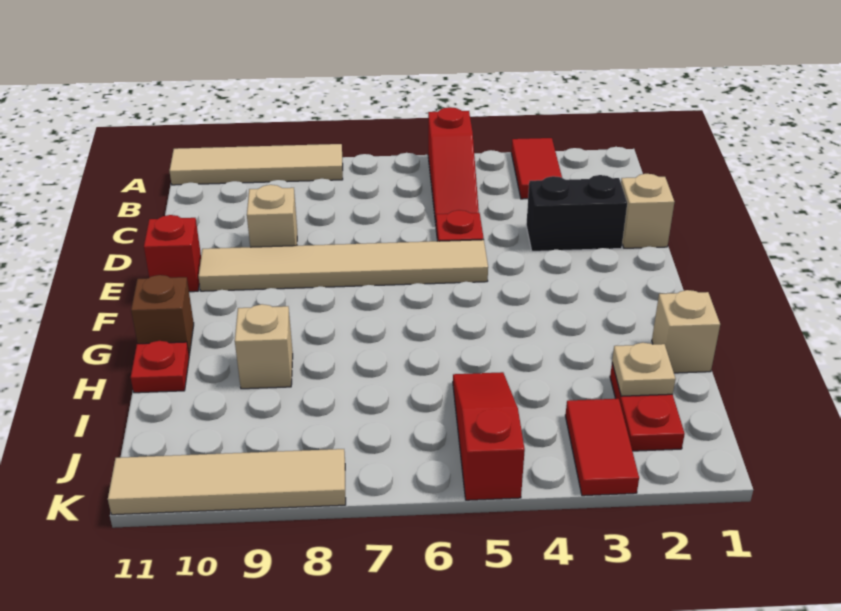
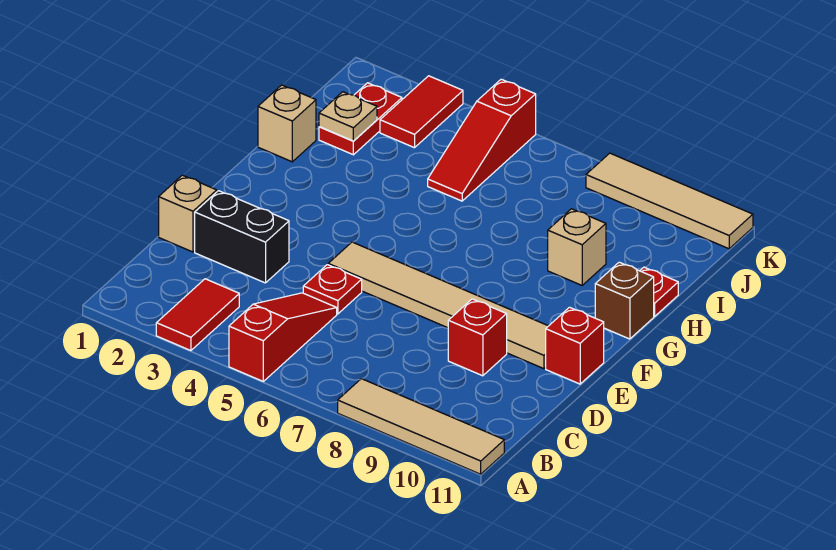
tan 1x1 brick [247,185,297,247] -> red 1x1 brick [448,299,507,376]

